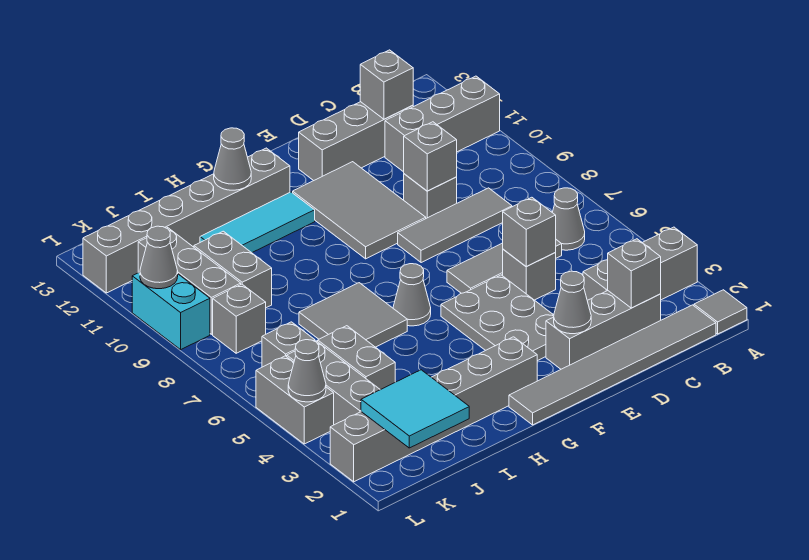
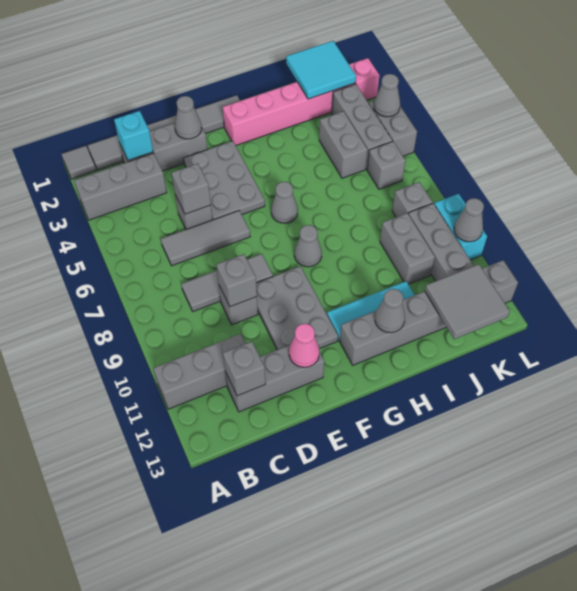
grey 1x1 cone [552,188,585,250] -> grey 1x1 cone moved to [294,225,322,267]
grey 1x1 brick [608,239,661,308] -> cyan 1x1 brick [114,111,153,160]
grey 2x3 tile [293,162,426,259] -> grey 2x3 plate [256,266,338,350]
none -> pink 1x1 cone [289,324,319,367]
grey 1x6 brick [330,337,537,482] -> pink 1x6 brick [223,58,379,145]
grey 2x2 tile [299,283,407,347] -> grey 2x2 tile moved to [425,264,510,339]

